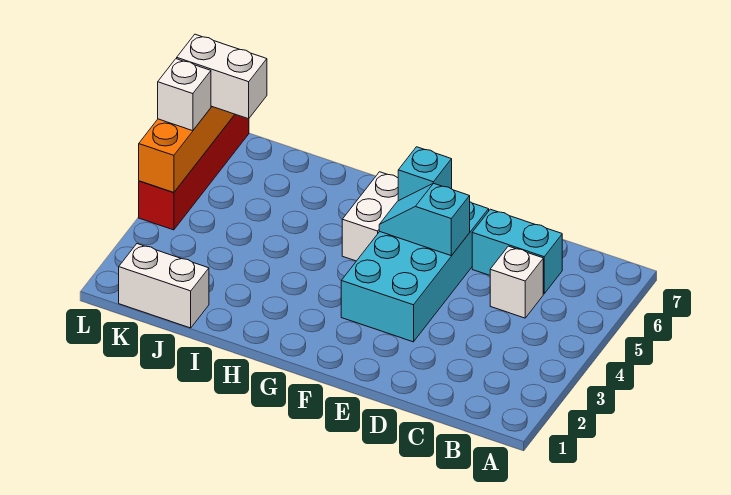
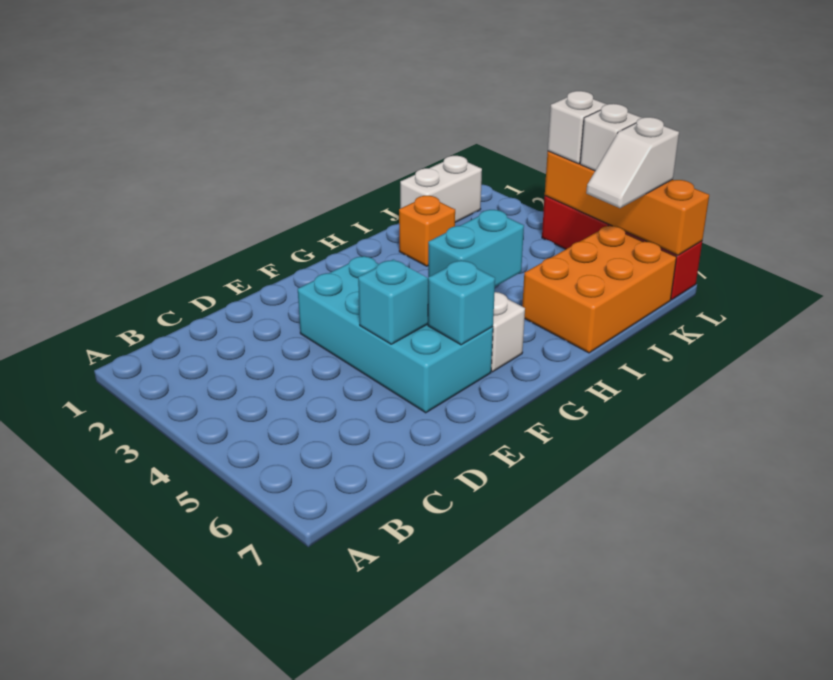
white 1x1 brick [490,246,543,318] -> white 1x1 brick moved to [548,91,607,164]
cyan 1x2 brick [472,209,562,294] -> cyan 1x2 brick moved to [428,210,524,286]
none -> orange 1x1 brick [399,196,455,266]
none -> orange 2x3 brick [522,226,676,353]
white 1x2 brick [177,34,267,119] -> white 1x2 slope [586,117,679,208]

